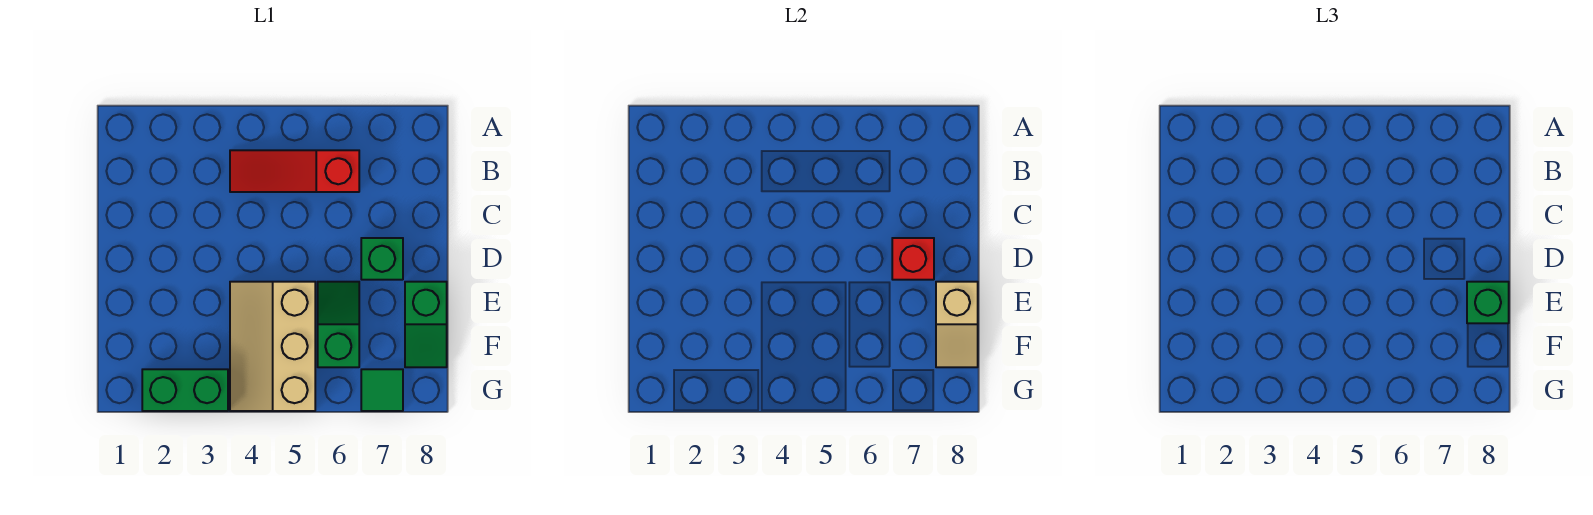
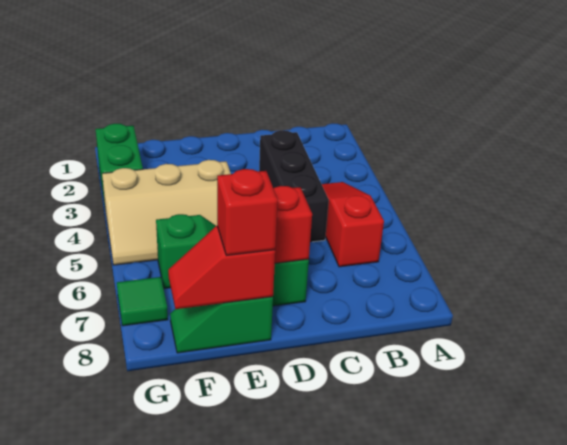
none -> black 1x3 brick [259,130,329,242]
tan 2x3 slope [230,282,315,411] -> tan 2x3 slope turned to [102,160,231,265]
tan 1x2 slope [936,282,978,367] -> red 1x2 slope [168,226,275,309]
green 1x1 brick [1467,282,1509,323] -> red 1x1 brick [217,169,278,255]

